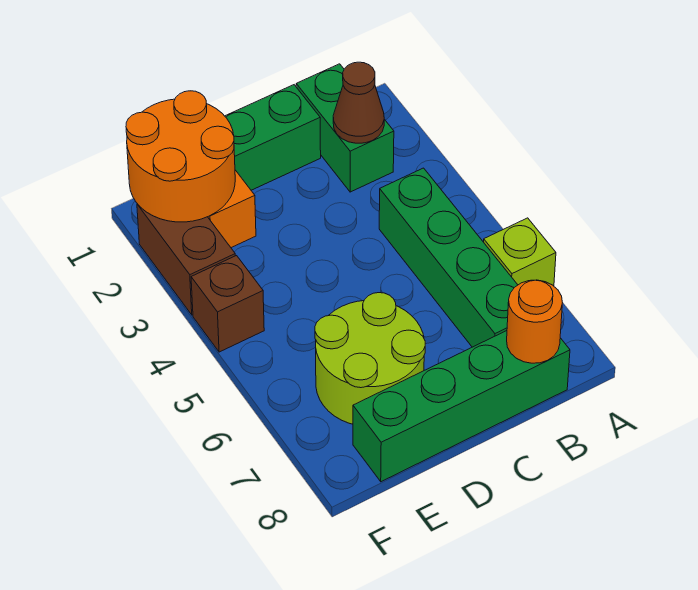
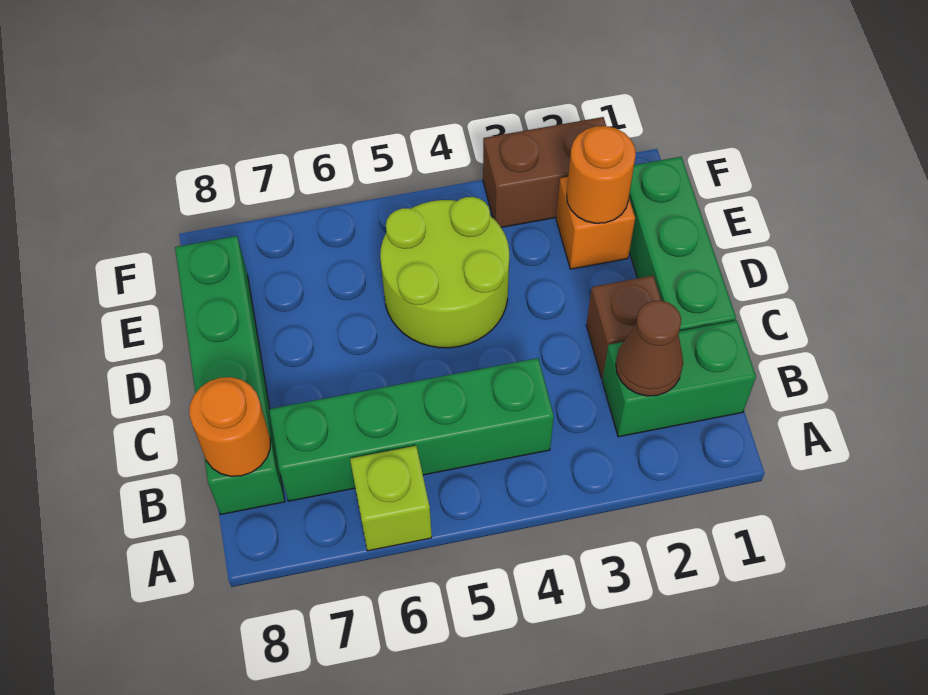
lime 2x2 round brick [315,293,425,424] -> lime 2x2 round brick moved to [380,197,509,348]
orange 2x2 round brick [126,91,235,222] -> orange 1x1 round brick [567,126,636,223]
brown 1x1 brick [191,256,264,352] -> brown 1x1 brick moved to [586,276,661,379]

